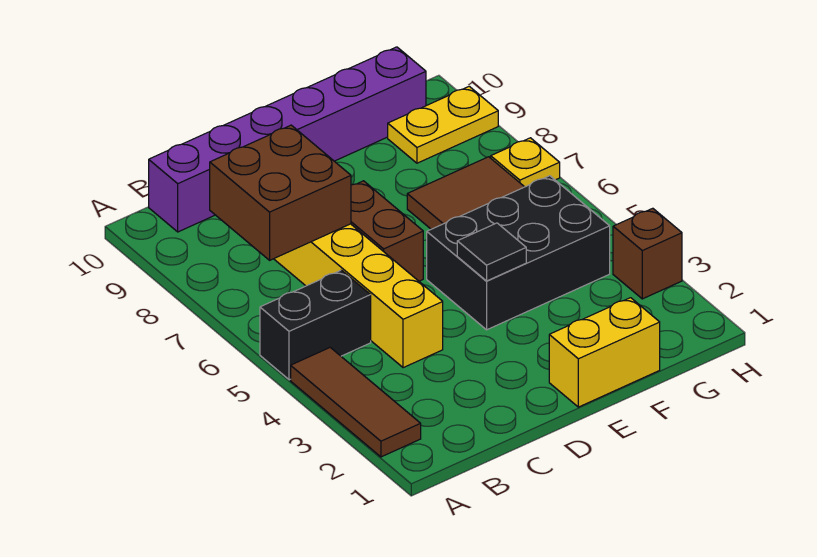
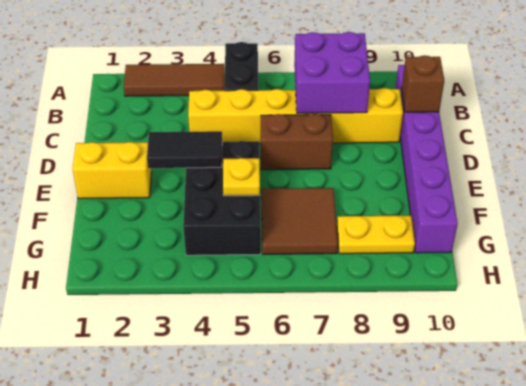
brown 2x2 brick [210,125,351,260] -> purple 2x2 brick [294,32,370,113]
yellow 1x2 brick [549,298,660,407] -> yellow 1x2 brick turned to [73,142,152,199]
black 1x1 tile [457,223,526,281] -> black 1x2 tile [147,131,222,168]
yellow 1x2 plate [388,86,498,163] -> yellow 1x2 plate turned to [337,215,415,254]
brown 1x1 brick [613,208,682,299] -> brown 1x1 brick moved to [402,55,444,112]
yellow 1x1 plate [491,138,560,187] -> yellow 1x1 plate moved to [223,158,260,196]

